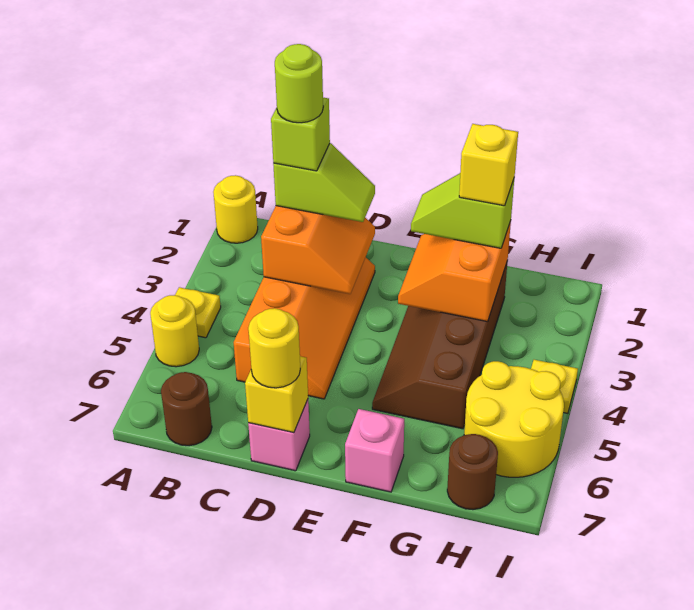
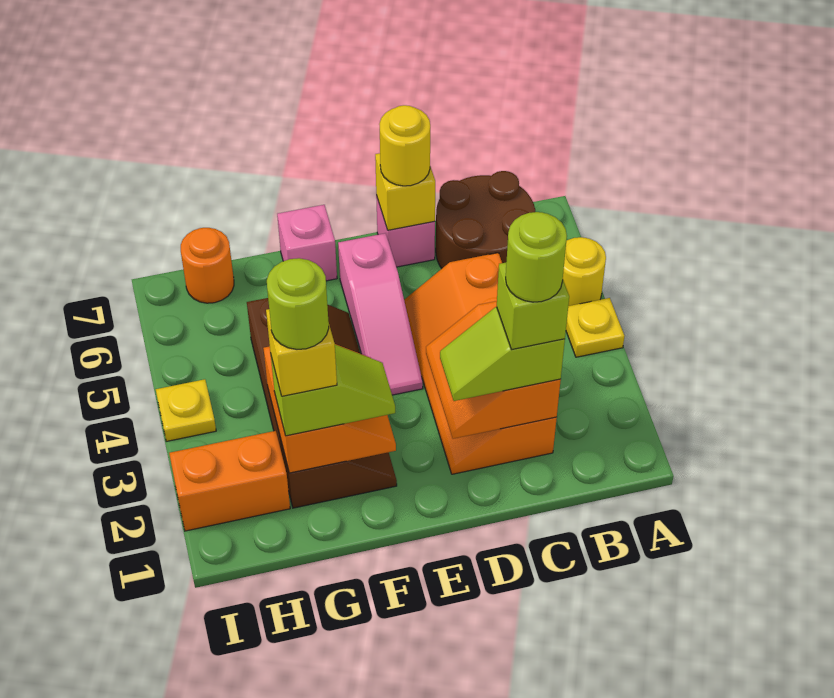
yellow 1x1 round brick [213,175,258,243] -> none
brown 1x1 round brick [161,372,212,446] -> brown 2x2 round brick [436,171,535,269]
none -> pink 1x3 slope [338,233,423,395]
none -> lime 1x1 round brick [267,258,329,349]
none -> orange 1x2 brick [169,431,290,531]
yellow 2x2 round brick [464,361,564,477] -> none
brown 1x1 round brick [447,434,498,510] -> orange 1x1 round brick [181,228,234,303]

